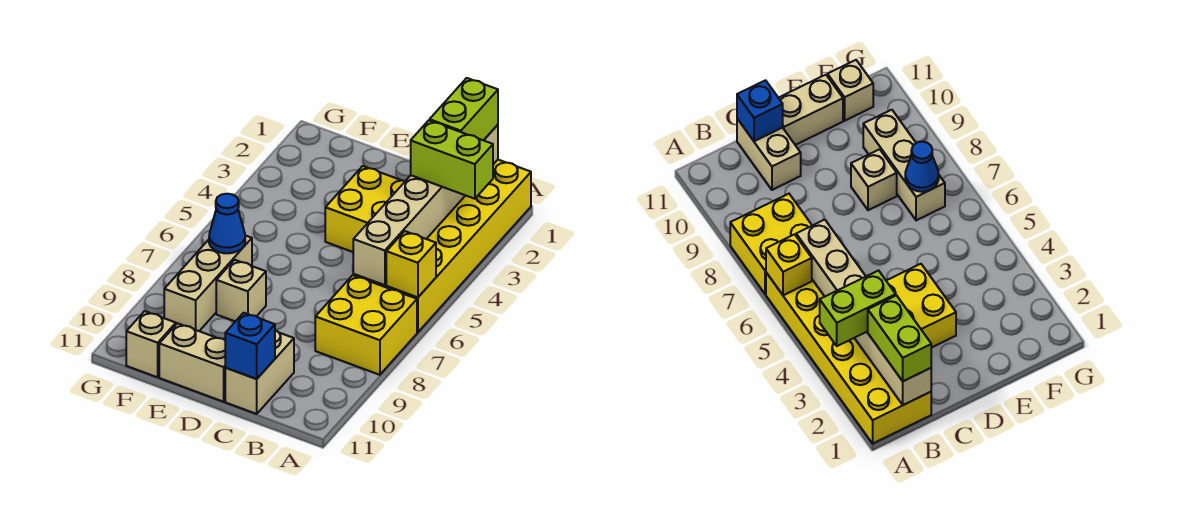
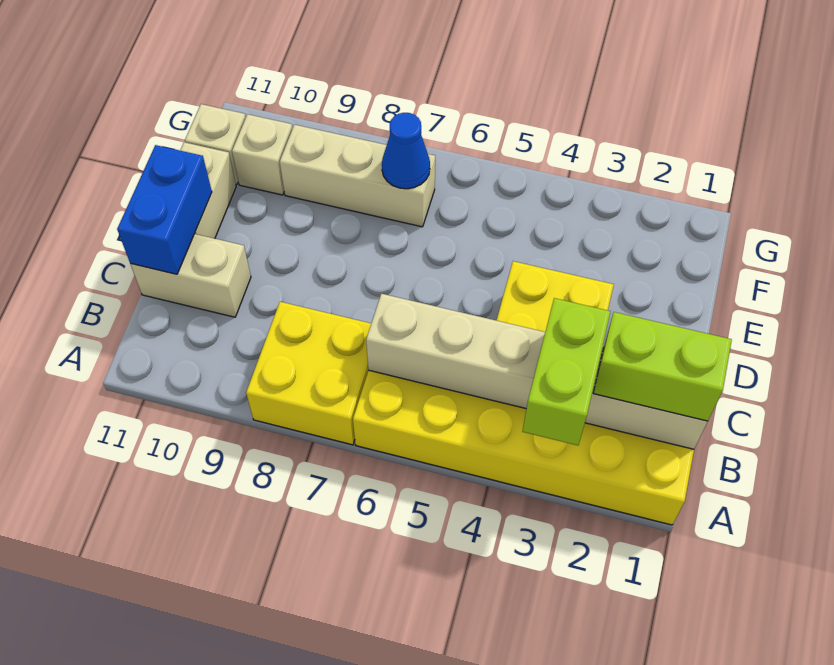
yellow 1x1 brick [386,231,436,297] -> none
blue 1x1 brick [225,313,275,379] -> blue 1x2 brick [117,145,212,274]
tan 1x1 brick [216,260,266,321] -> tan 1x1 brick moved to [232,114,293,195]

